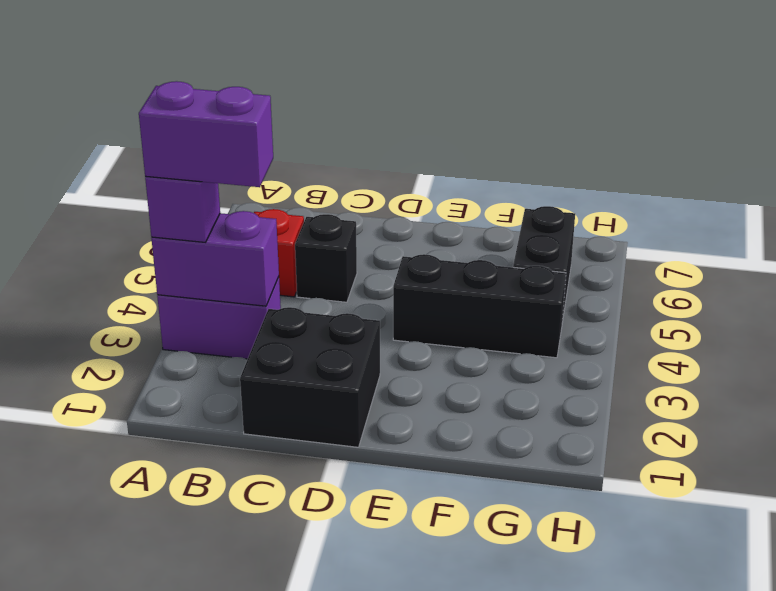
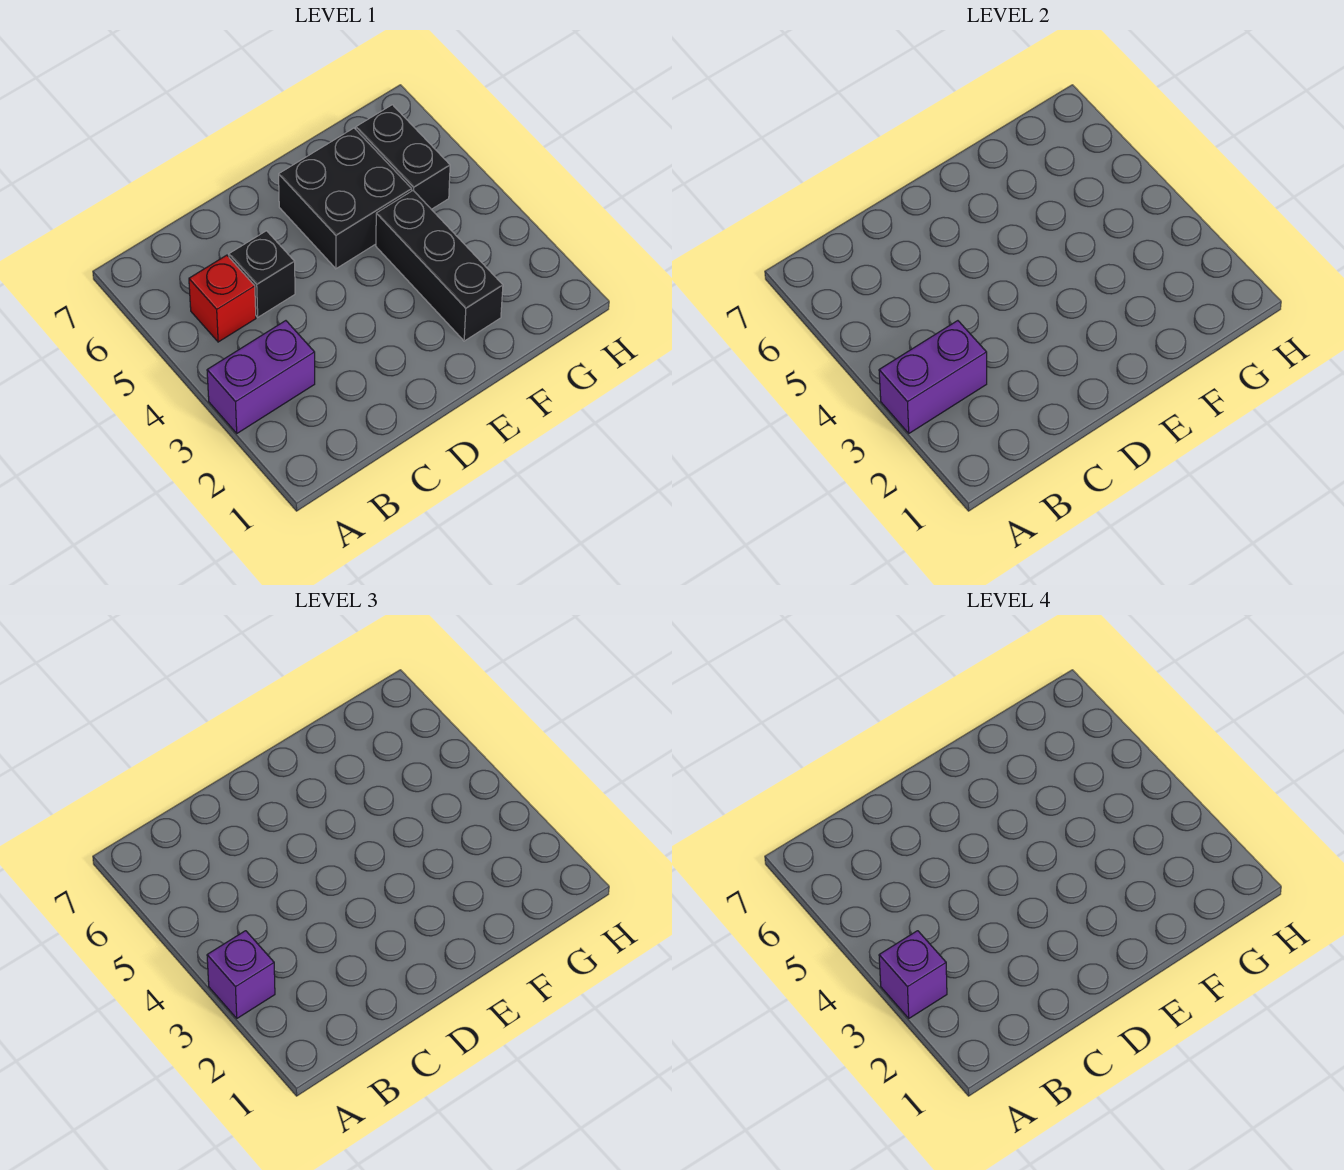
purple 1x2 brick [139,81,273,187] -> purple 1x1 brick [879,931,947,1018]
black 2x2 brick [240,307,380,447] -> black 2x2 brick moved to [279,128,412,269]
black 1x3 brick [393,254,566,358] -> black 1x3 brick turned to [376,191,503,341]

